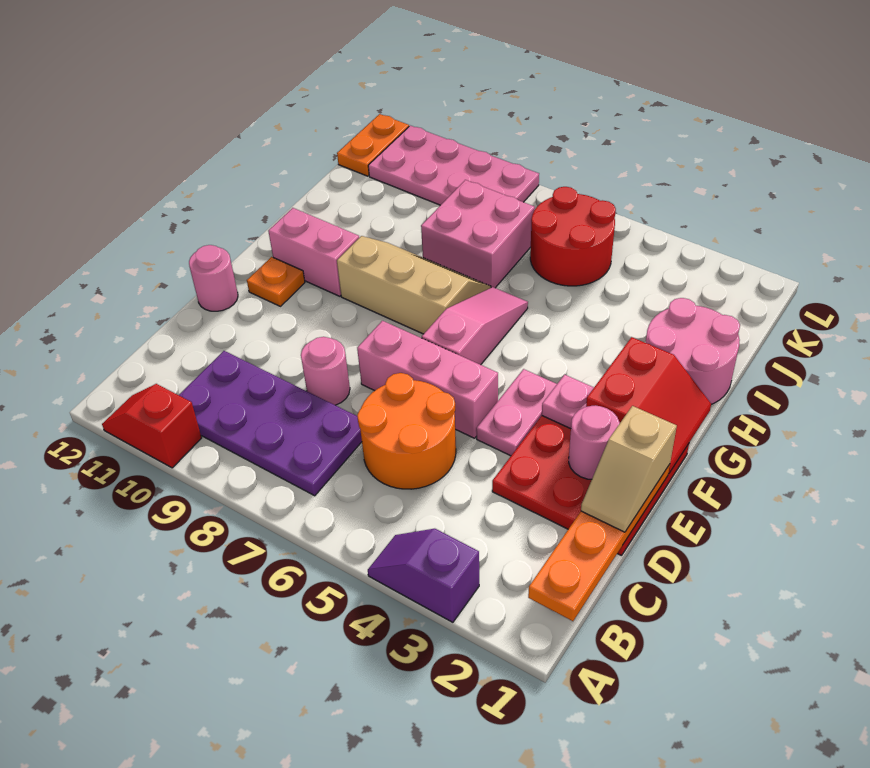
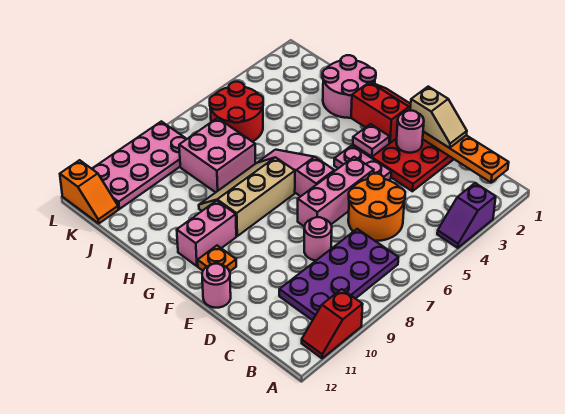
orange 1x2 plate [337,114,409,176] -> orange 1x2 slope [60,160,118,223]

